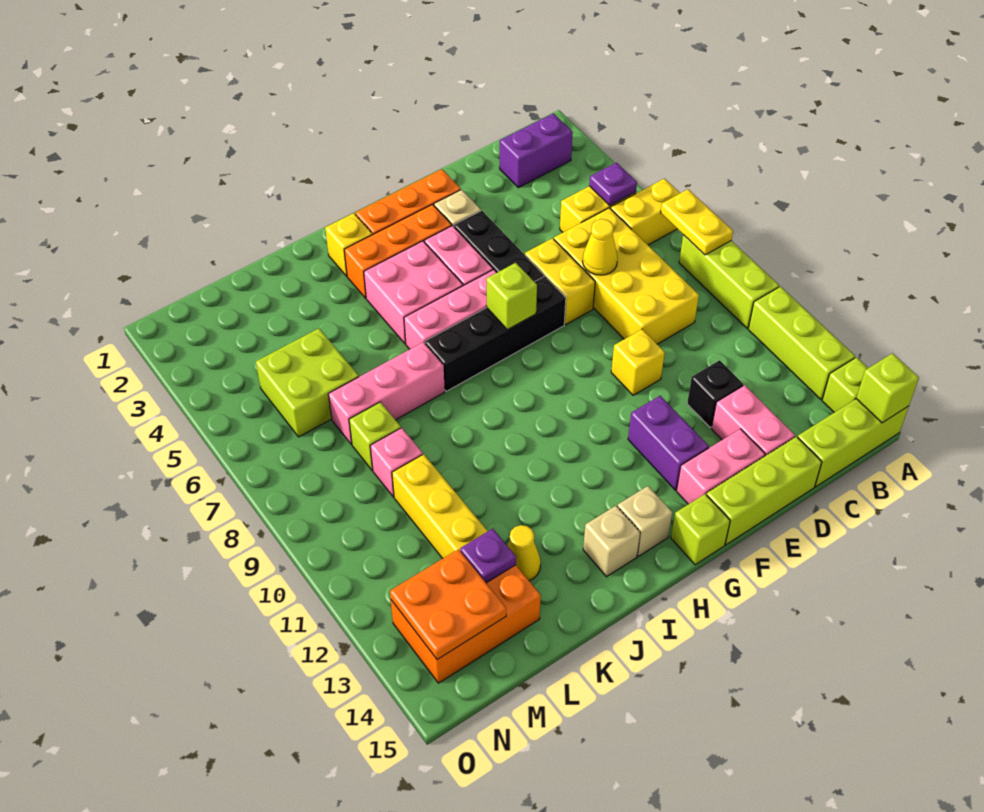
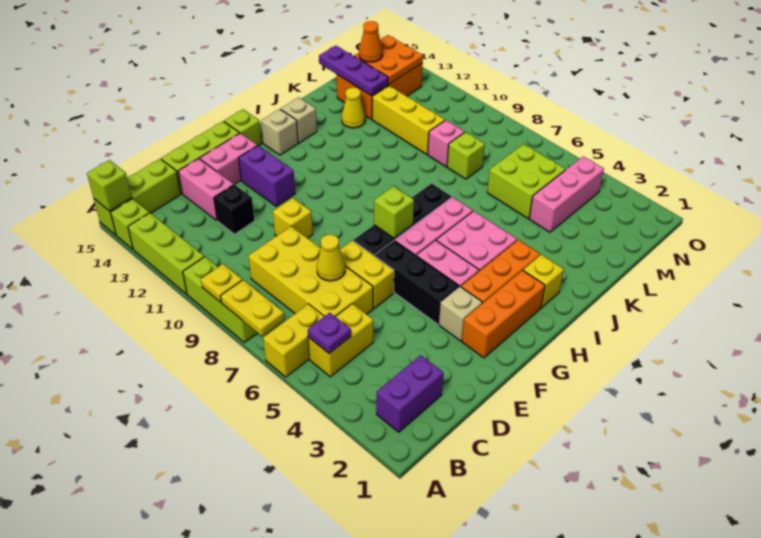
none -> yellow 1x1 plate [201,264,242,302]
pink 1x3 brick [328,342,445,444] -> pink 1x3 brick moved to [529,157,604,232]
purple 1x1 plate [460,529,516,583] -> purple 1x3 plate [319,46,388,96]
none -> orange 1x1 cone [359,21,383,62]

